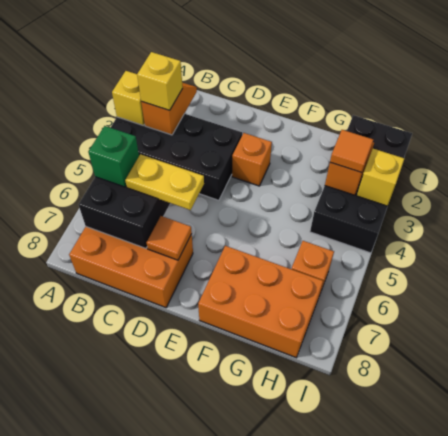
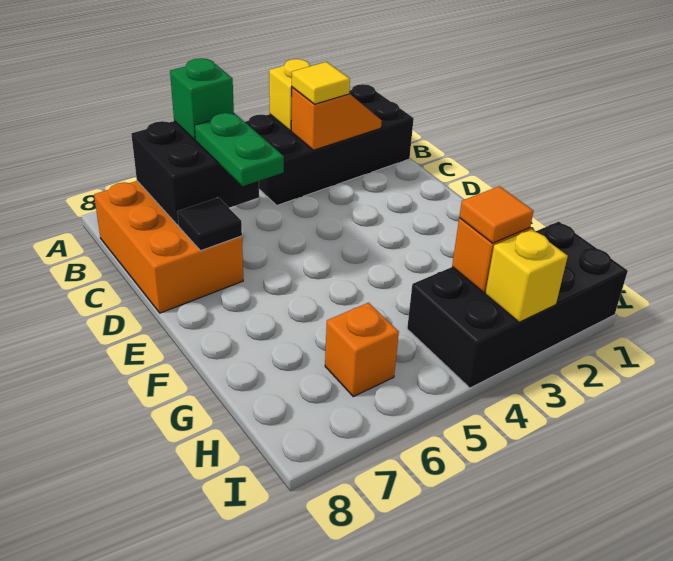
black 2x4 brick [110,114,242,200] -> black 2x4 brick turned to [245,84,414,205]
yellow 1x1 brick [137,52,183,110] -> yellow 1x1 tile [292,62,350,104]
yellow 1x2 plate [125,154,204,210] -> green 1x2 plate [195,113,284,186]
orange 1x1 tile [147,216,192,260] -> black 1x1 tile [177,198,242,251]
orange 1x1 brick [232,133,272,186] -> none
orange 2x3 brick [198,246,323,358] -> none

